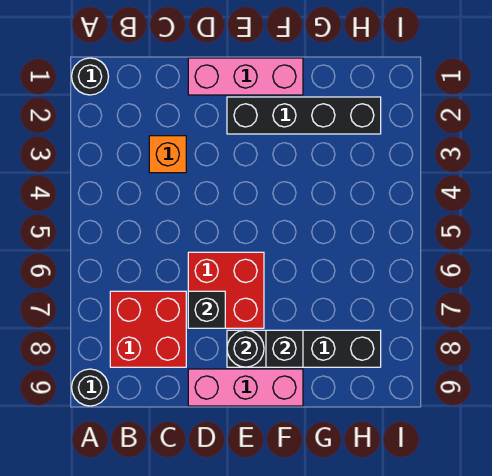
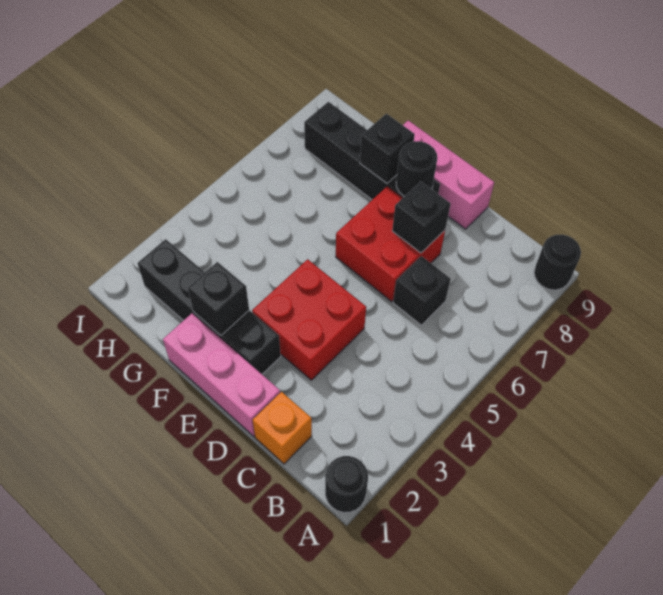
red 2x2 brick [110,291,186,367] -> red 2x2 brick moved to [252,259,366,380]
orange 1x1 brick [149,136,186,173] -> orange 1x1 brick moved to [253,392,312,464]
none -> black 1x1 brick [393,256,451,325]
none -> black 1x1 brick [188,262,249,335]

